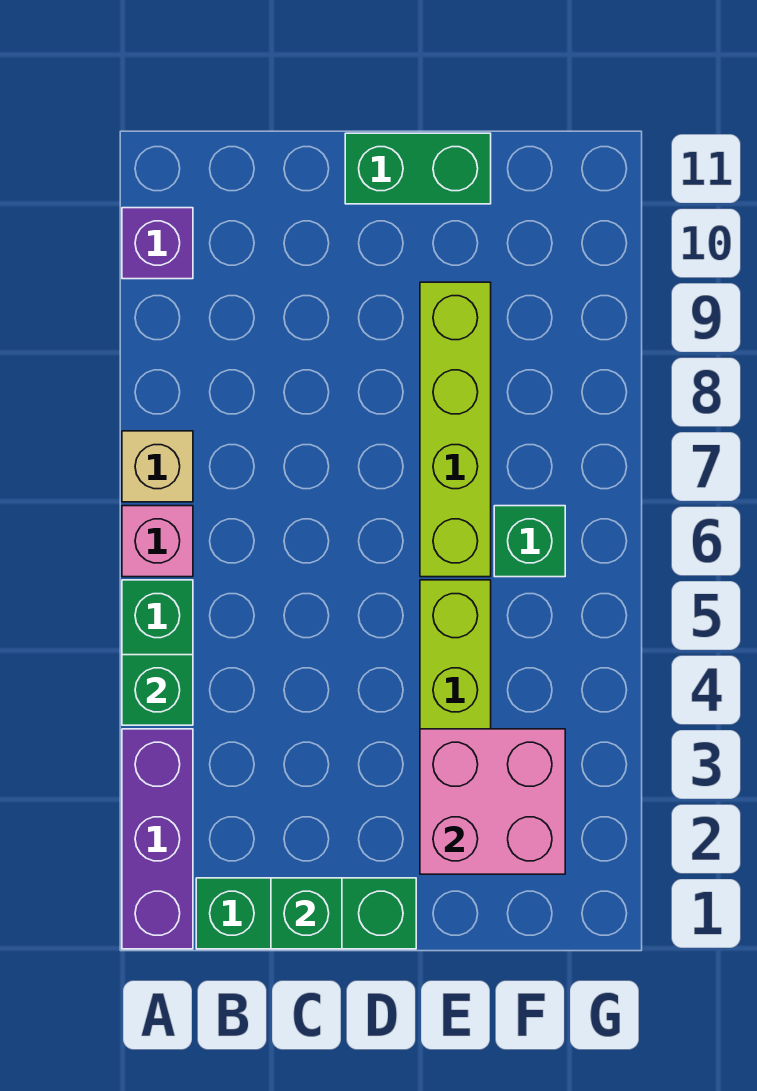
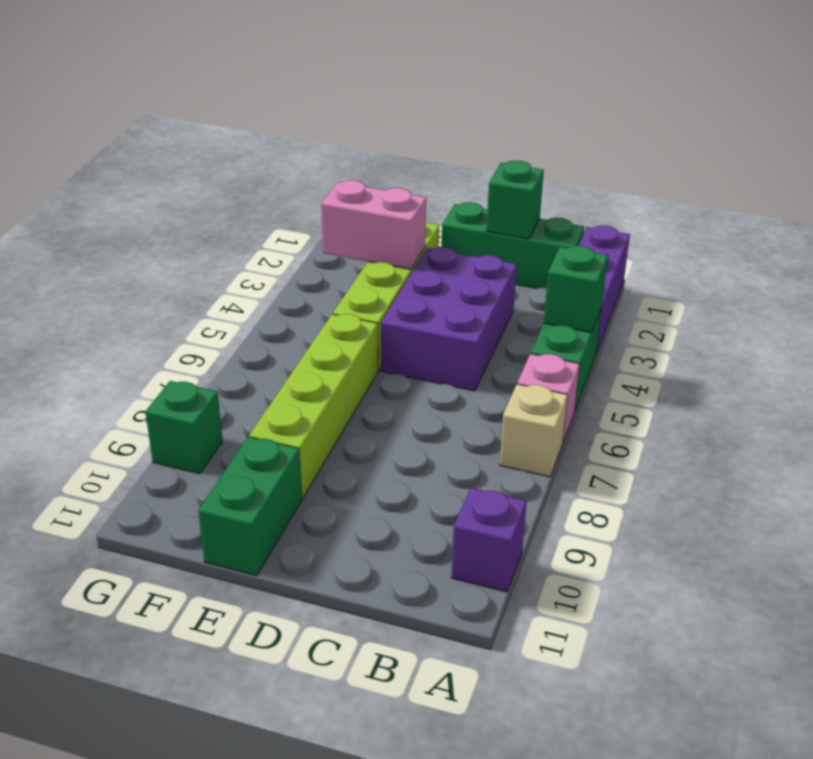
none -> purple 2x3 brick [381,247,517,391]
green 1x2 brick [345,133,491,204] -> green 1x2 brick turned to [198,437,302,576]
pink 2x2 brick [420,729,565,874] -> pink 1x2 brick [321,180,426,269]
green 1x1 brick [494,506,565,577] -> green 1x1 brick moved to [145,381,223,474]

